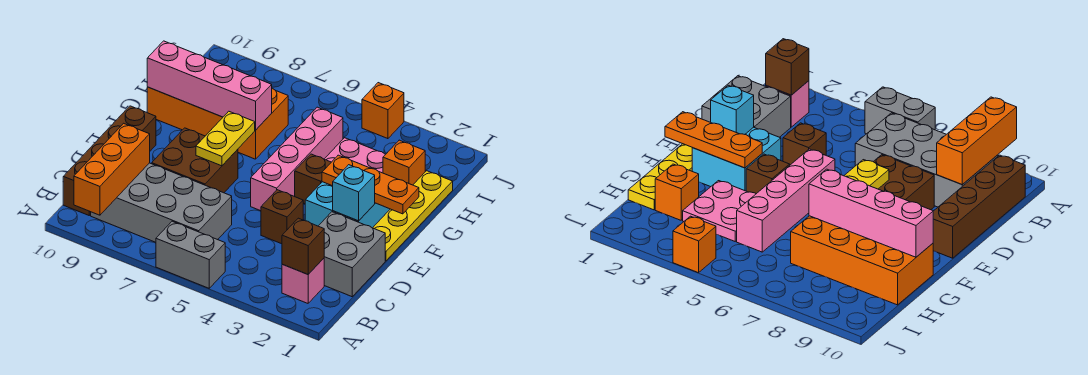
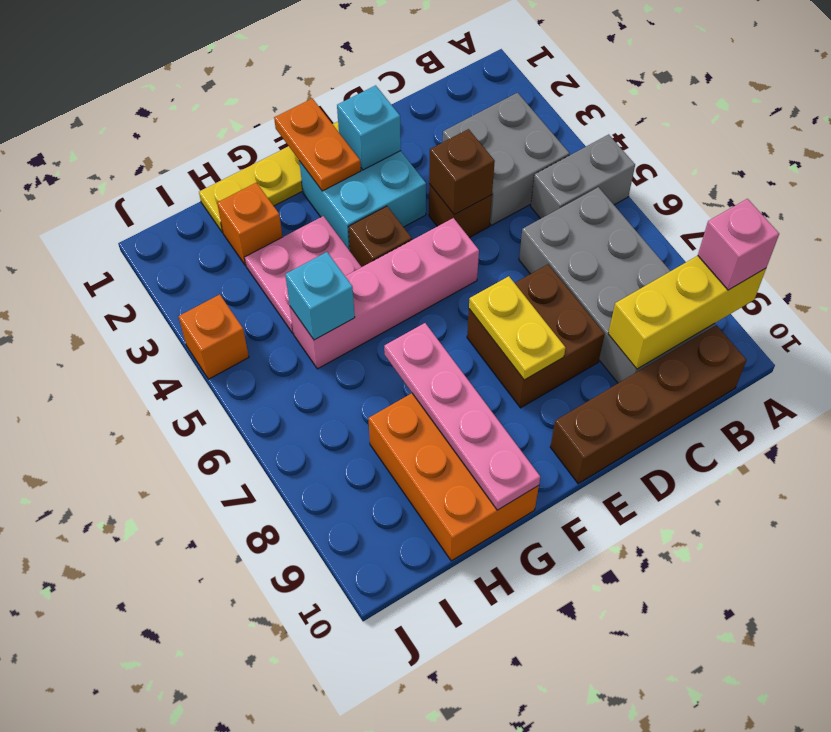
grey 1x2 brick [156,221,225,288] -> grey 1x2 brick turned to [531,134,635,219]
orange 1x3 brick [74,123,150,215] -> yellow 1x3 brick [608,256,766,369]
pink 1x1 brick [282,258,324,303] -> pink 1x1 brick moved to [698,199,779,290]
brown 1x1 brick [282,218,324,274] -> brown 1x1 brick moved to [429,129,495,215]
grey 2x2 brick [319,212,385,297] -> grey 2x2 brick moved to [443,93,569,225]
yellow 1x2 plate [196,111,255,166] -> yellow 1x2 plate turned to [469,276,565,380]
orange 1x3 plate [322,155,419,214] -> orange 1x2 plate [274,98,361,191]
orange 2x4 brick [147,87,288,159] -> orange 2x3 brick [368,393,539,561]
pink 1x4 brick [147,41,272,130] -> pink 1x4 plate [384,323,540,510]
none -> cyan 1x1 brick [285,252,355,340]

